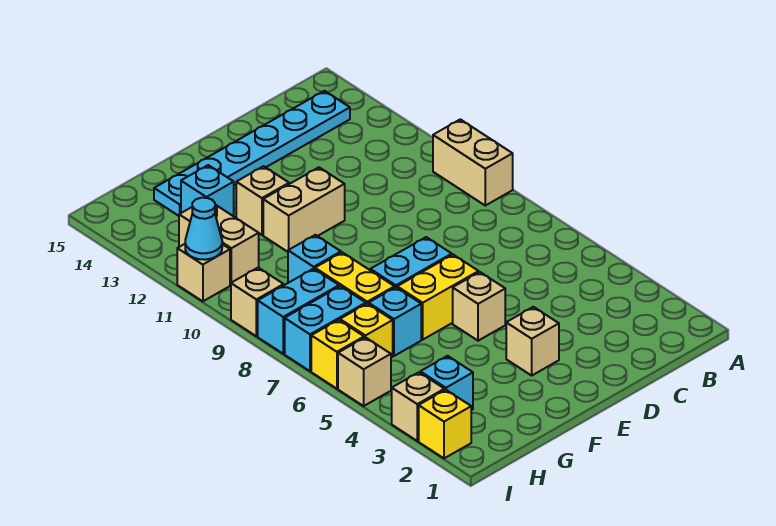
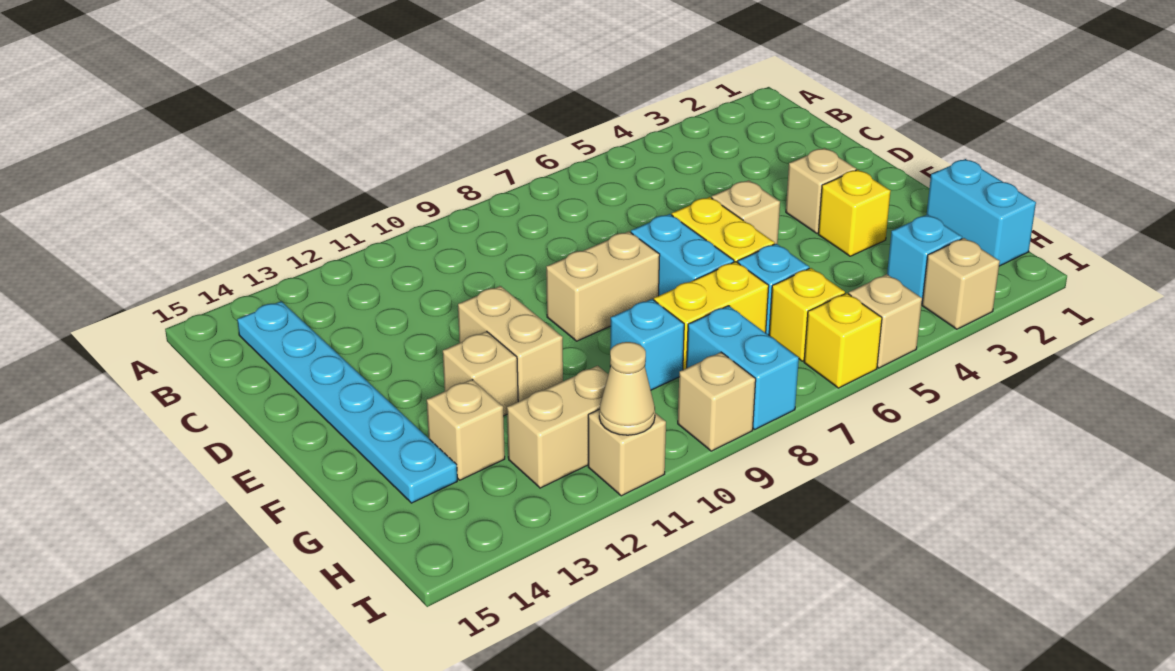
tan 1x2 brick [433,119,513,206] -> tan 1x2 brick moved to [546,231,660,341]
cyan 1x1 brick [181,165,234,216] -> tan 1x1 brick [427,380,505,480]
cyan 1x2 brick [285,286,366,371] -> cyan 1x2 brick moved to [927,159,1036,266]
yellow 1x1 brick [419,390,471,458] -> yellow 1x1 brick moved to [818,170,891,256]
cyan 1x1 cone [185,198,222,260] -> tan 1x1 cone [599,342,655,435]

